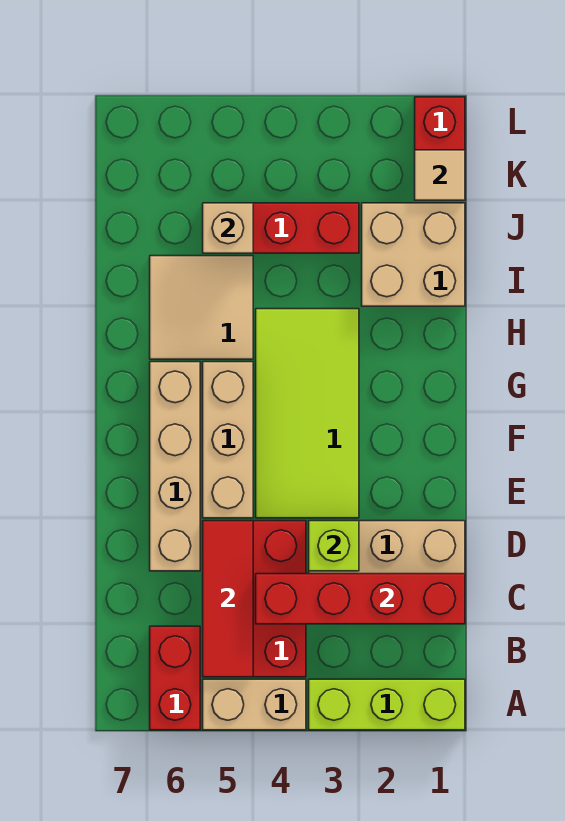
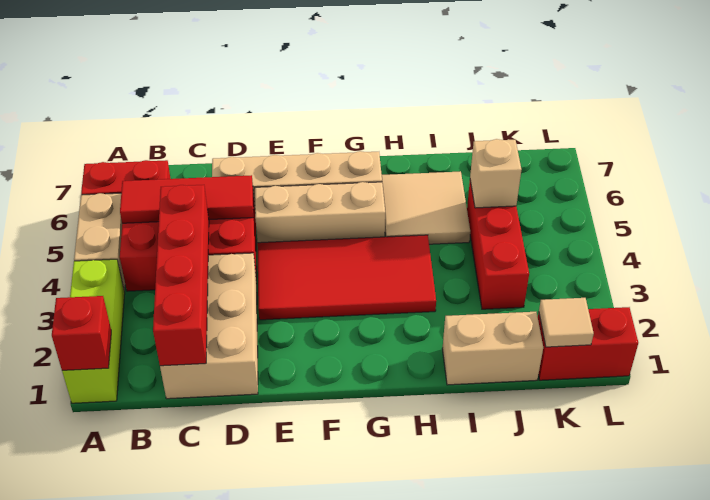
none -> red 1x1 brick [52,296,111,370]
lime 1x1 brick [309,521,359,571] -> none
lime 2x4 tile [256,309,359,518] -> red 2x4 tile [257,235,436,320]
tan 2x2 brick [362,203,465,306] -> tan 1x2 brick [442,312,543,385]

